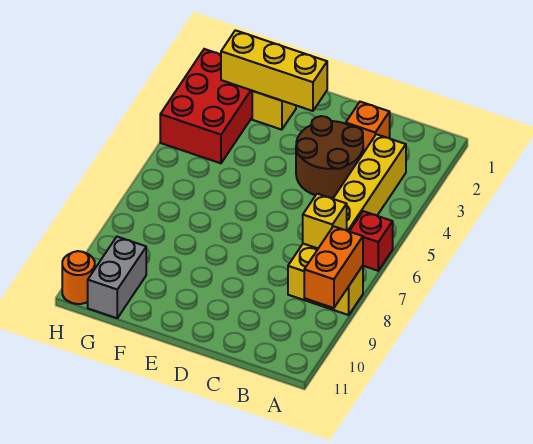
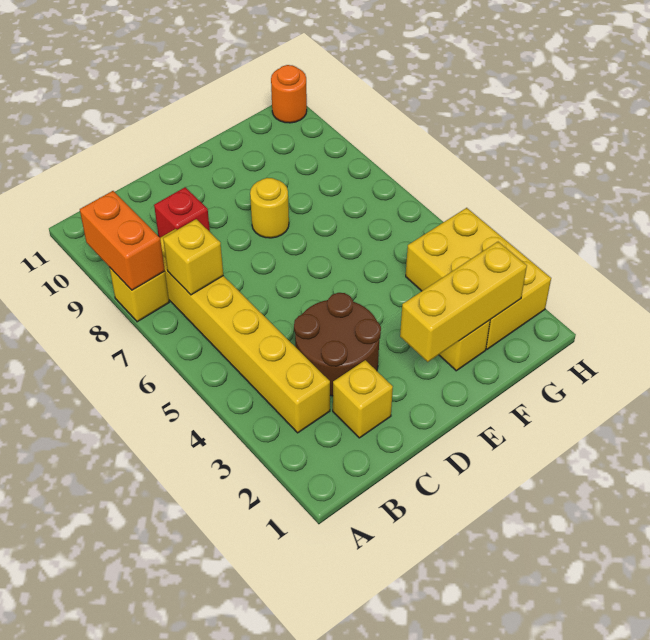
red 1x1 brick [349,211,393,271] -> red 1x1 brick moved to [154,187,210,238]
orange 1x1 brick [346,102,390,153] -> yellow 1x1 brick [333,360,393,438]
none -> yellow 1x1 round brick [250,178,289,238]
red 2x3 brick [160,49,252,163] -> yellow 2x3 brick [406,208,551,349]
grey 1x2 brick [88,237,146,318] -> none

